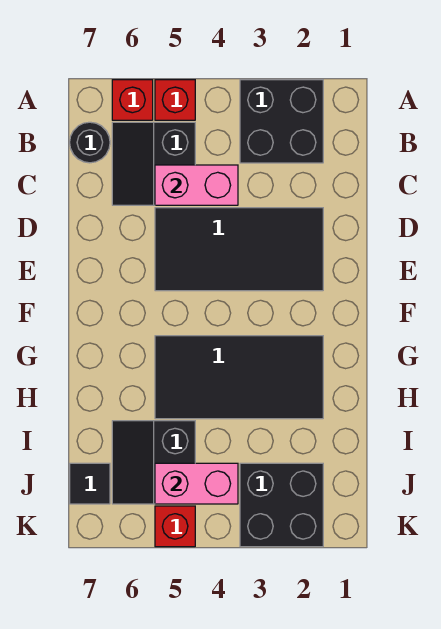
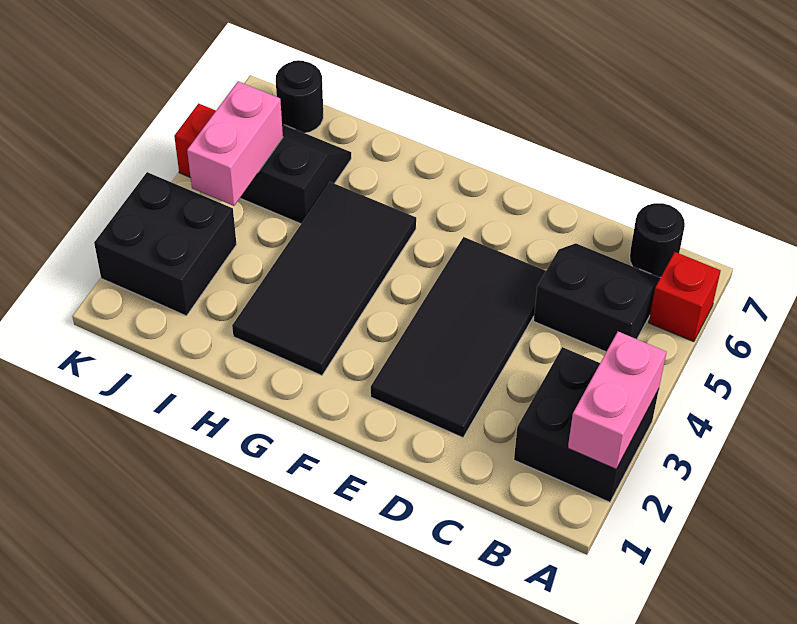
red 1x1 brick [155,80,195,120] -> none
pink 1x2 brick [155,165,238,205] -> pink 1x2 brick moved to [568,332,666,469]
black 1x1 tile [70,463,110,504] -> black 1x1 round brick [276,60,323,133]

